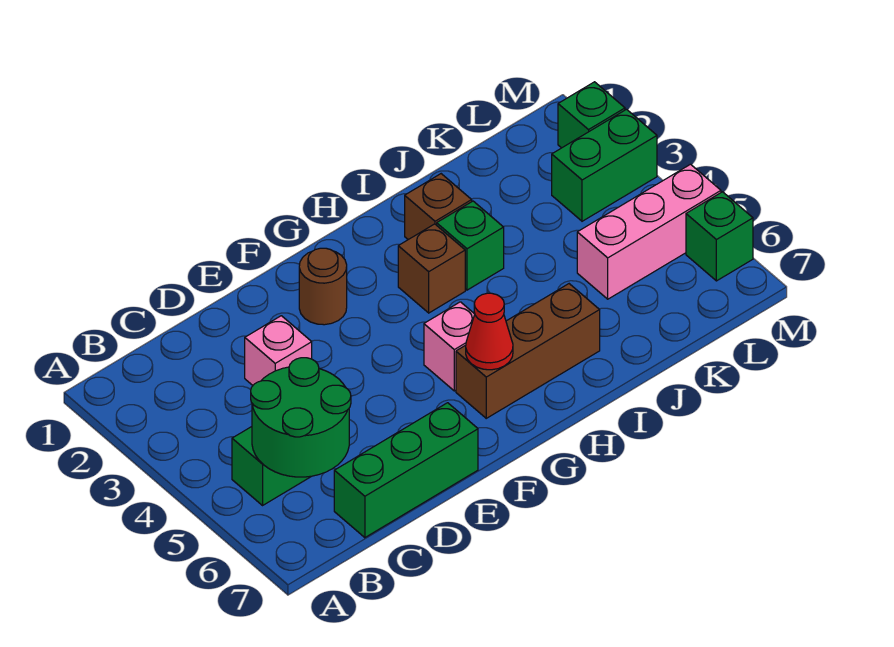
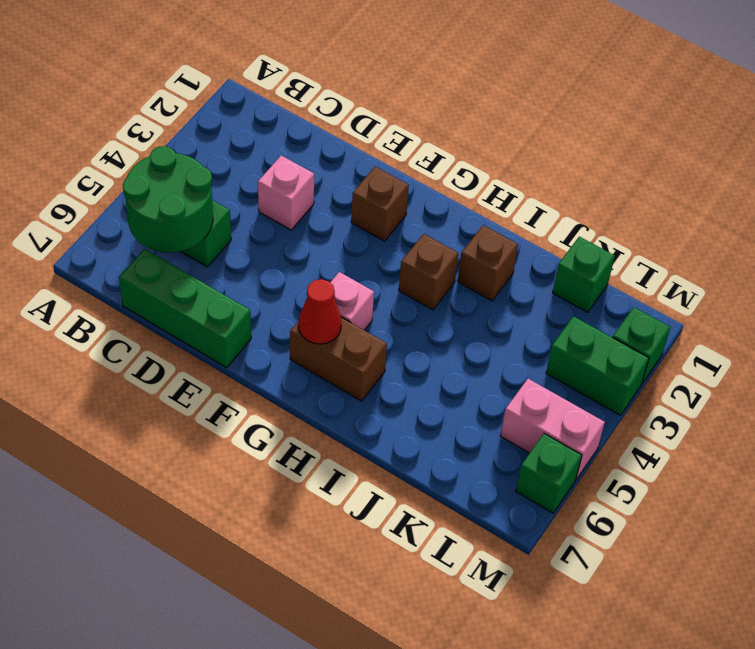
brown 1x1 round brick [299,248,347,325] -> brown 1x1 brick [351,167,409,241]
brown 1x3 brick [456,284,600,418] -> brown 1x2 brick [290,317,387,401]
green 1x1 brick [437,201,504,290] -> green 1x1 brick moved to [553,237,615,312]
pink 1x3 brick [577,164,721,299] -> pink 1x2 brick [501,379,605,479]

